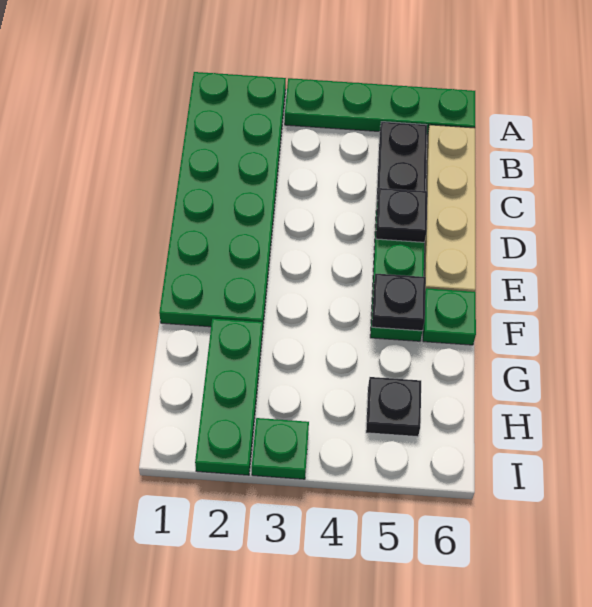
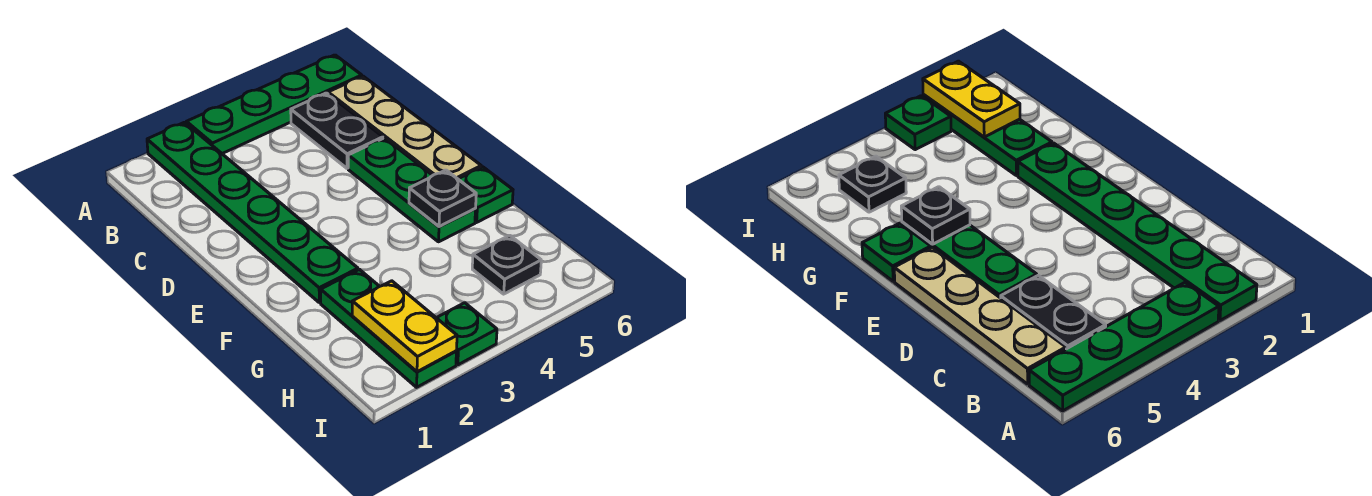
green 2x6 plate [159,72,286,327] -> green 1x6 plate [147,122,358,303]
black 1x1 plate [376,188,427,242] -> none
none -> yellow 1x2 plate [352,281,457,372]

